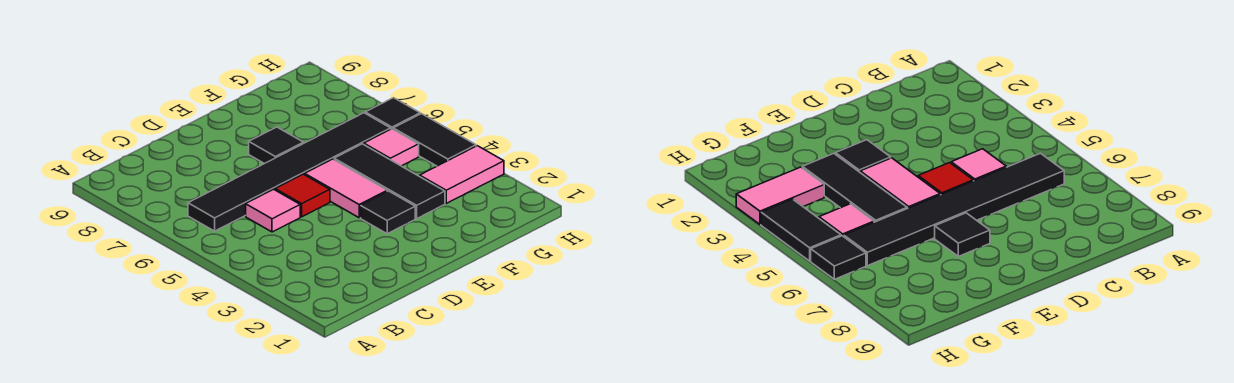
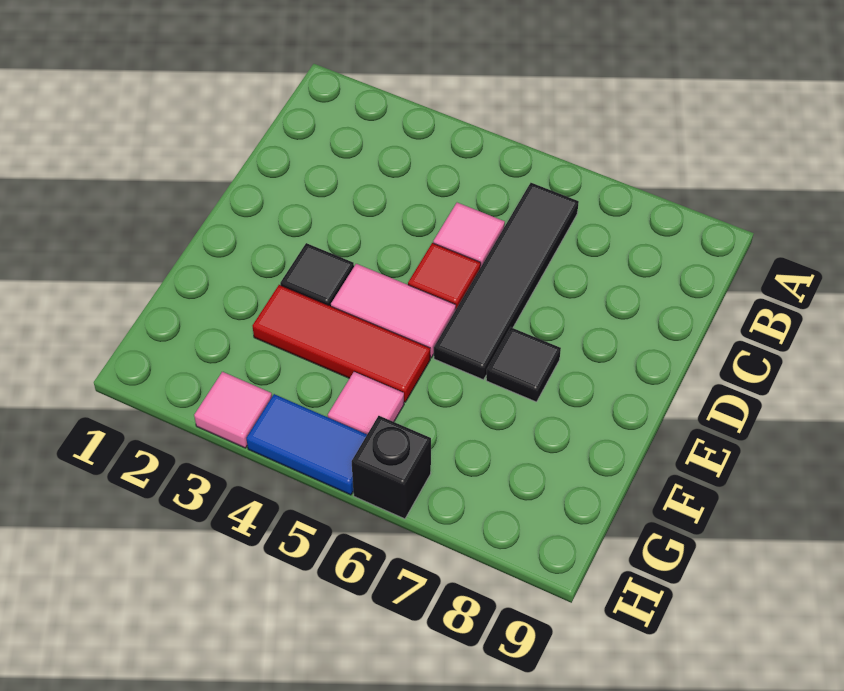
black 1x6 tile [188,113,391,231] -> black 1x4 tile [434,183,579,380]
black 1x3 tile [334,144,445,218] -> red 1x3 tile [253,285,430,402]
pink 1x2 tile [420,146,504,203] -> pink 1x1 tile [194,372,272,448]
black 1x2 tile [393,114,476,166] -> blue 1x2 tile [246,394,367,495]
black 1x1 tile [365,98,420,129] -> black 1x1 brick [352,416,431,519]

